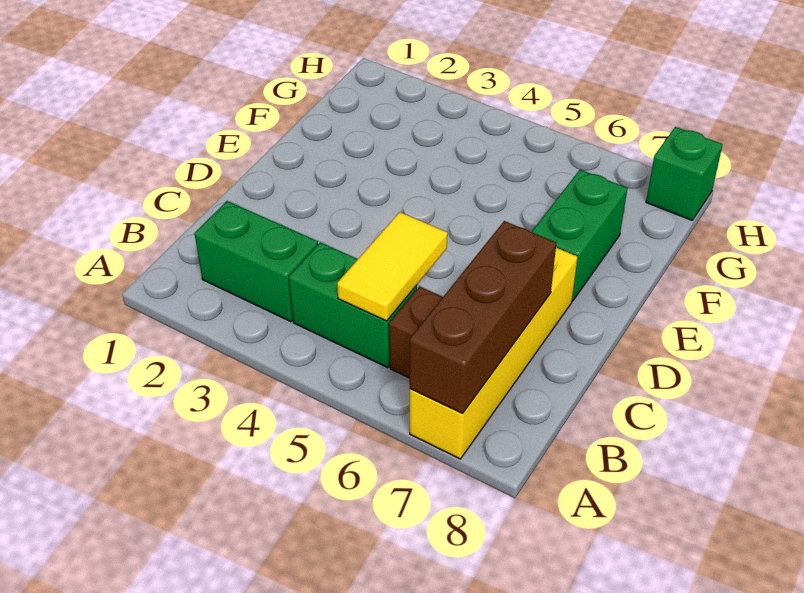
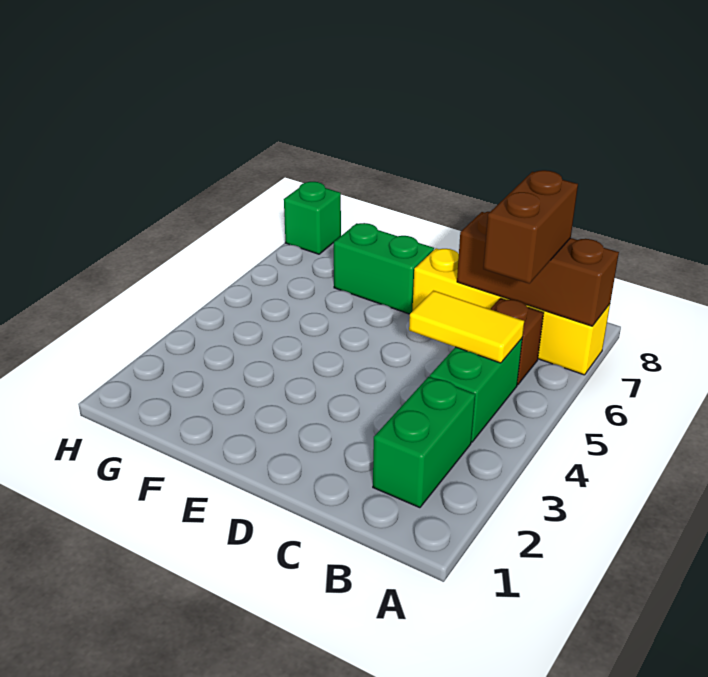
none -> brown 1x2 brick [483,170,578,284]

